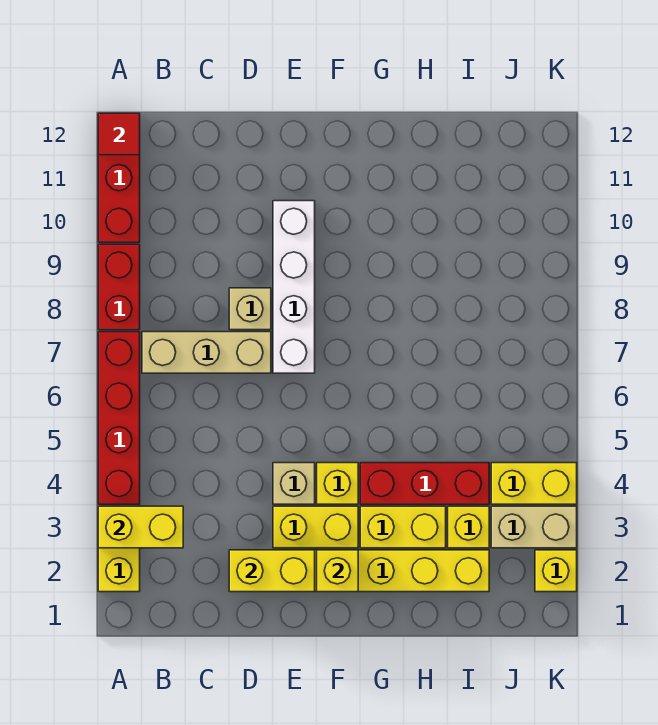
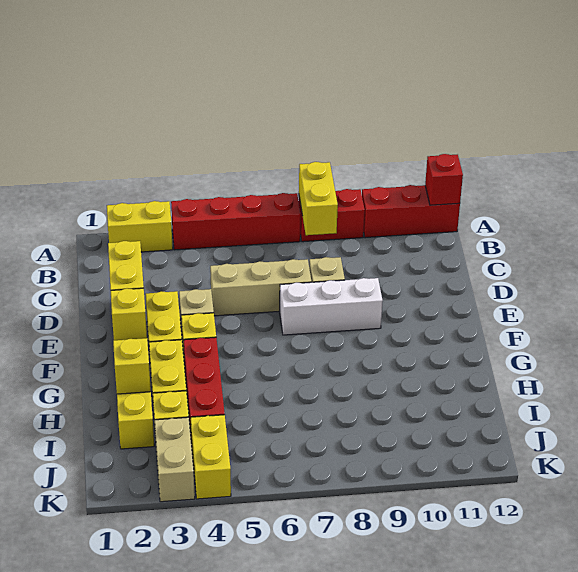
yellow 1x2 brick [98,506,183,548] -> yellow 1x2 brick moved to [299,162,338,235]
red 1x1 tile [98,113,140,155] -> red 1x1 brick [425,154,463,205]
tan 1x3 brick [142,332,271,373] -> tan 1x3 brick turned to [210,259,311,316]
white 1x4 brick [273,201,315,373] -> white 1x3 brick [280,278,383,335]
yellow 1x1 brick [535,550,577,592] -> yellow 1x1 brick moved to [113,338,151,394]

